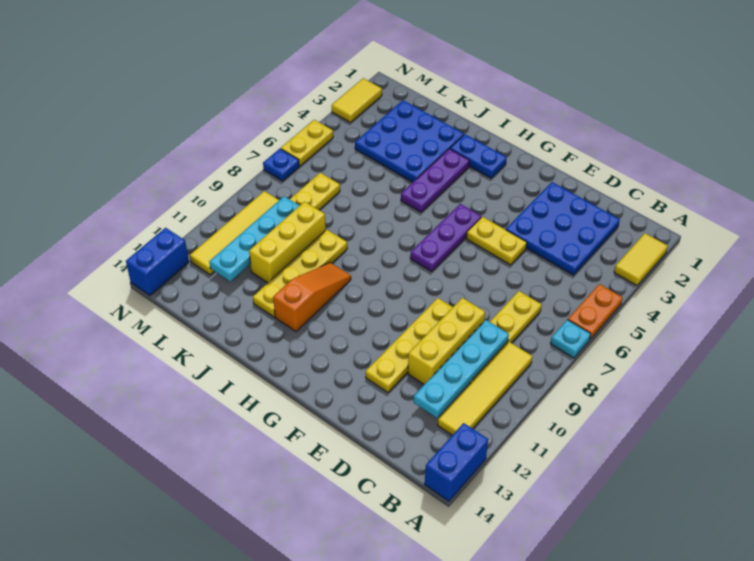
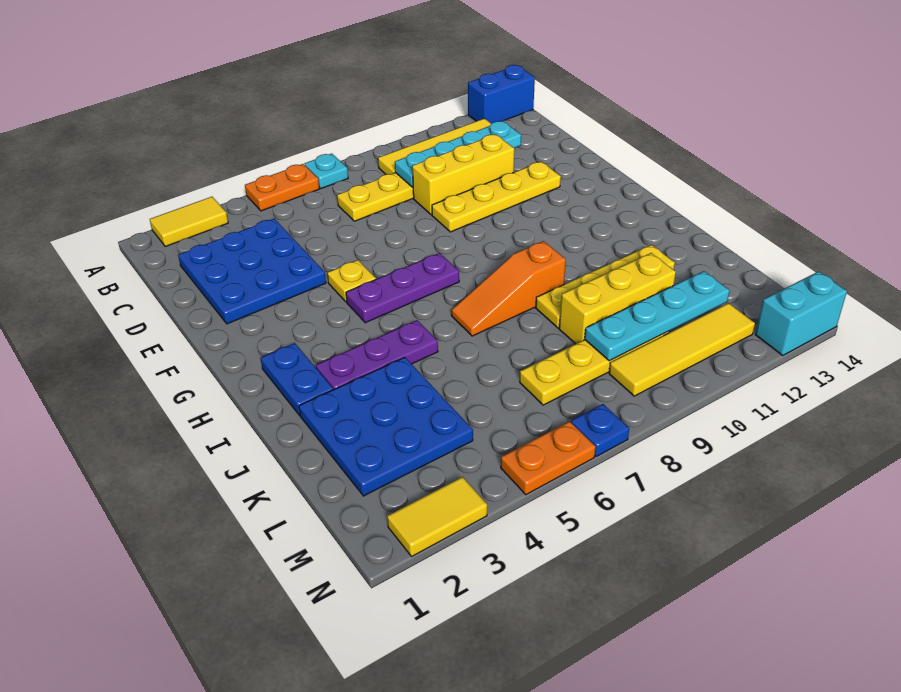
yellow 1x2 plate [466,217,527,265] -> yellow 1x1 plate [327,260,376,302]
orange 1x3 slope [273,263,351,332] -> orange 1x3 slope moved to [451,241,566,336]
yellow 1x2 plate [281,120,333,166] -> orange 1x2 plate [501,421,595,495]
blue 1x2 brick [126,228,189,295] -> cyan 1x2 brick [755,271,847,355]

